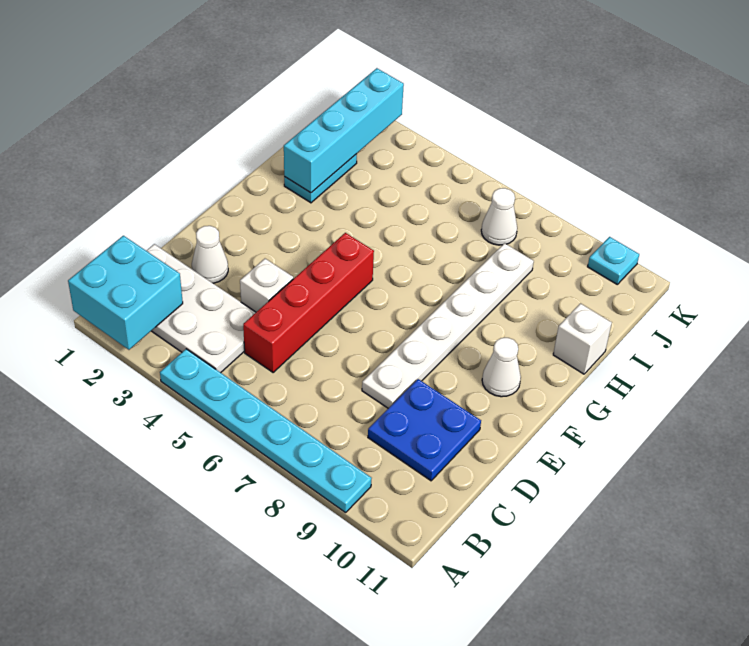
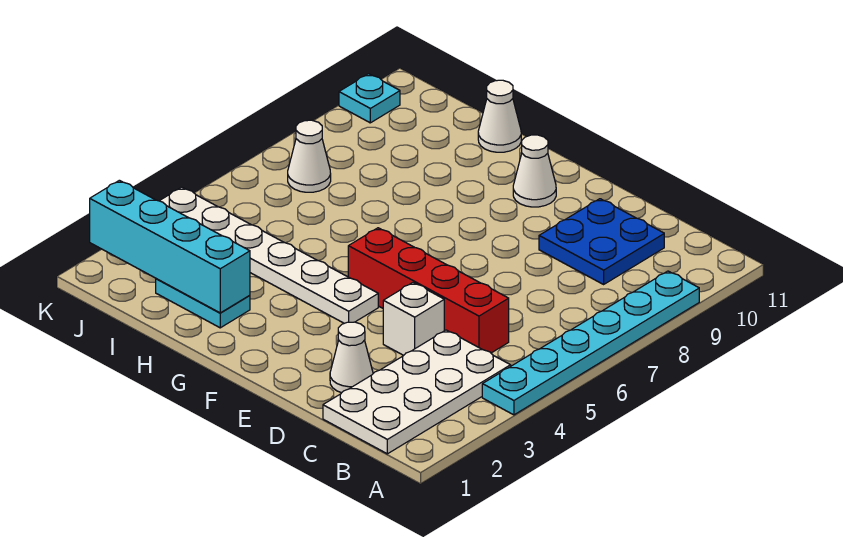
cyan 2x2 brick [68,236,183,350] -> none
white 1x6 plate [362,243,534,408] -> white 1x6 plate moved to [160,187,378,323]
white 1x1 brick [553,303,612,374] -> white 1x1 cone [478,80,521,152]

